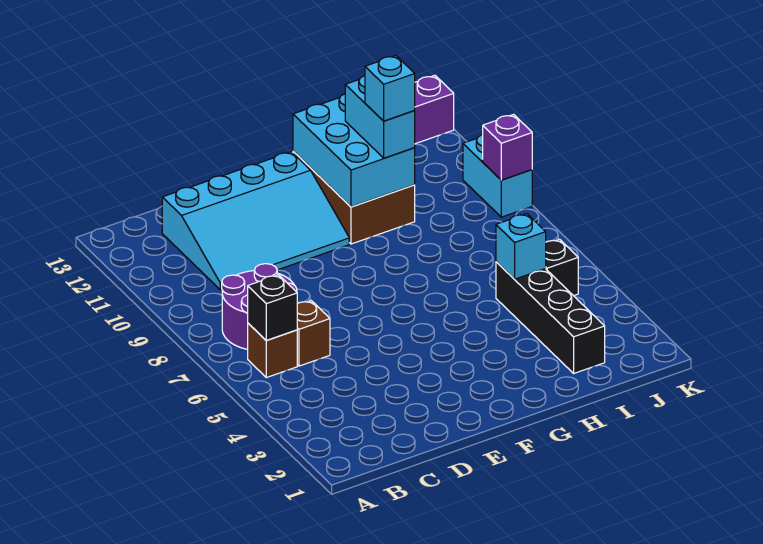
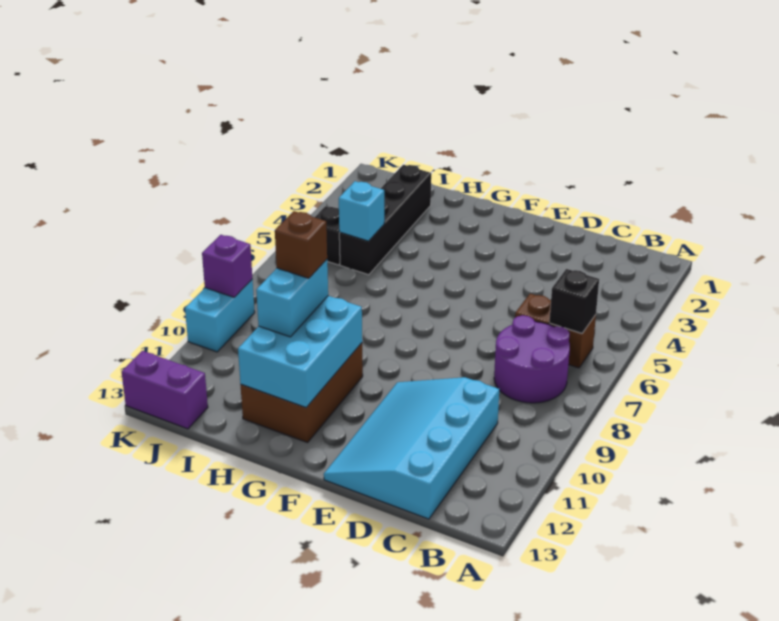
cyan 3x4 slope [162,152,349,290] -> cyan 3x4 slope turned to [324,377,499,519]
cyan 1x1 brick [365,56,415,121] -> brown 1x1 brick [275,211,327,278]

